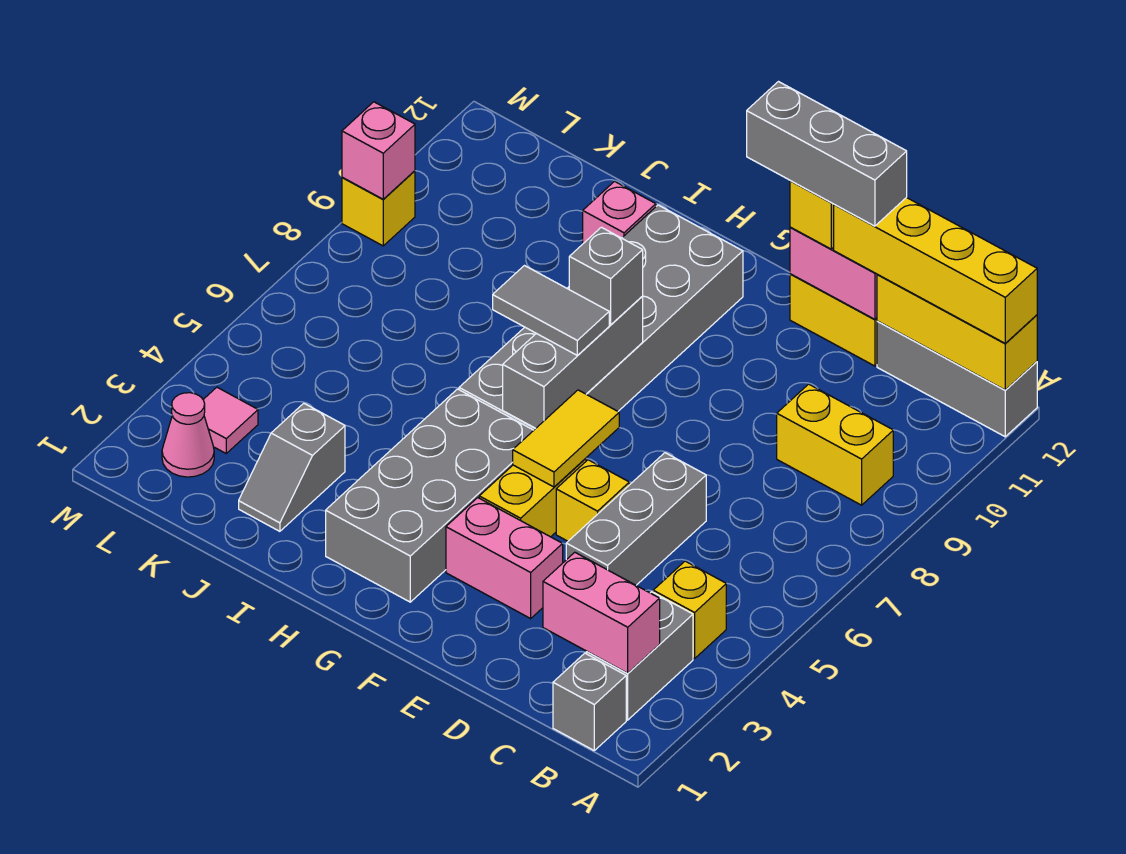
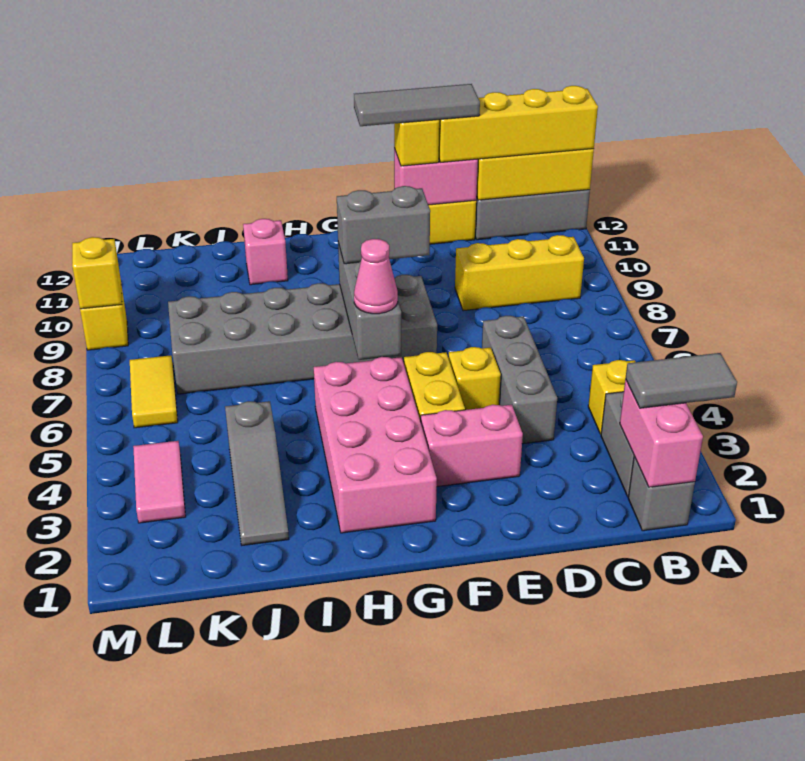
pink 1x2 brick [543,552,660,673] -> pink 1x2 brick turned to [620,379,703,487]
yellow 1x2 brick [777,384,893,505] -> yellow 1x3 brick [455,235,584,311]
grey 1x3 brick [747,82,907,226] -> grey 1x3 tile [354,84,480,126]
yellow 1x2 tile [513,390,619,487] -> yellow 1x2 tile moved to [130,355,178,428]
grey 2x4 brick [326,389,534,602] -> pink 2x4 brick [314,357,437,533]
grey 2x6 brick [459,205,743,430] -> grey 2x6 brick turned to [168,275,437,394]
grey 1x2 tile [493,266,609,356] -> grey 1x2 tile moved to [625,353,737,408]
grey 1x1 brick [569,227,643,325] -> grey 1x2 brick [337,186,430,264]
grey 1x2 slope [239,403,345,531] -> grey 1x3 slope [225,401,289,545]
pink 1x1 cone [162,393,214,477] -> pink 1x1 cone moved to [354,239,398,314]
pink 1x1 tile [203,387,258,453] -> pink 1x2 tile [133,441,186,523]
pink 1x1 brick [342,102,415,199] -> yellow 1x1 brick [72,237,122,309]

